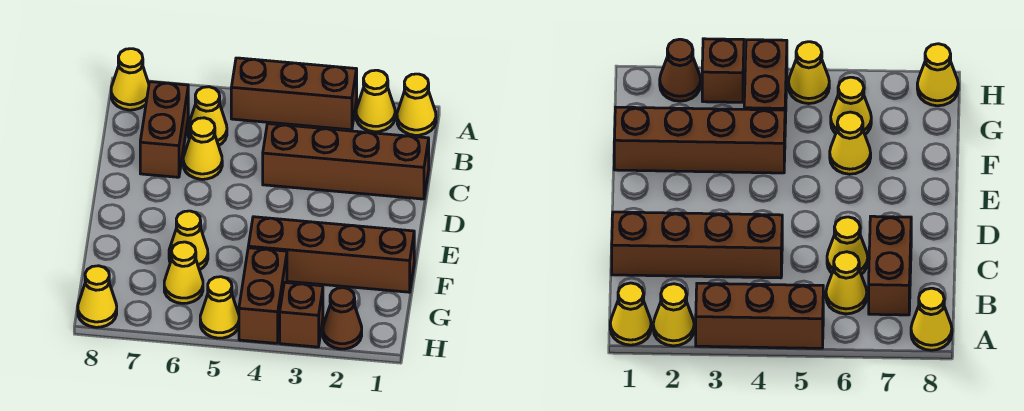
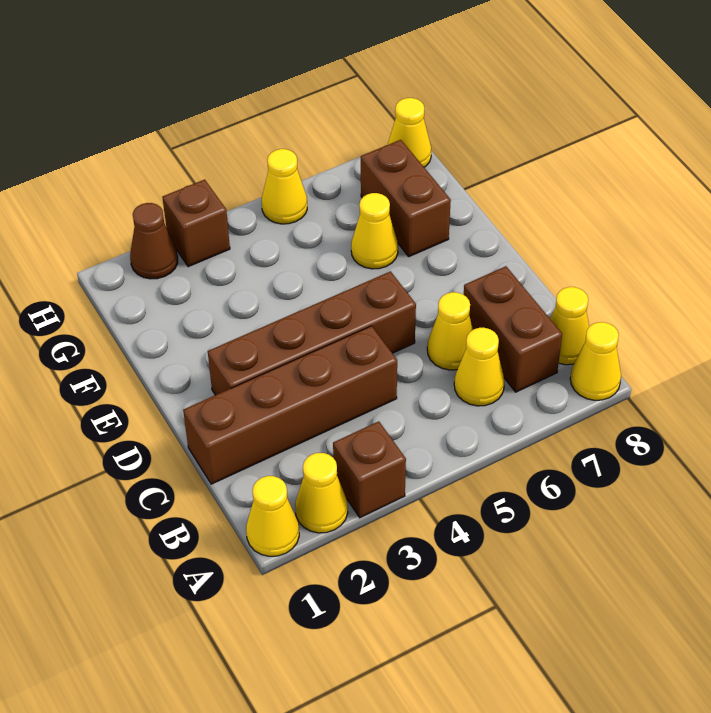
brown 1x3 brick [231,58,357,130] -> brown 1x1 brick [333,421,406,518]
brown 1x4 brick [248,217,414,292] -> brown 1x4 brick moved to [208,271,416,395]
brown 1x2 brick [239,248,287,343] -> brown 1x2 brick moved to [361,140,451,257]
yellow 1x1 cone [164,242,203,303] -> yellow 1x1 cone moved to [550,287,589,365]

